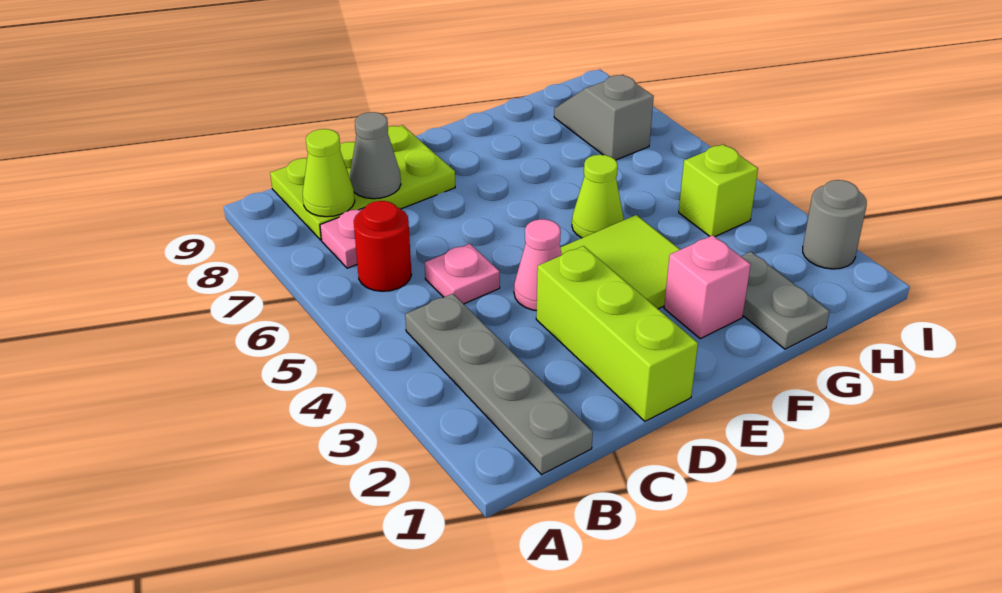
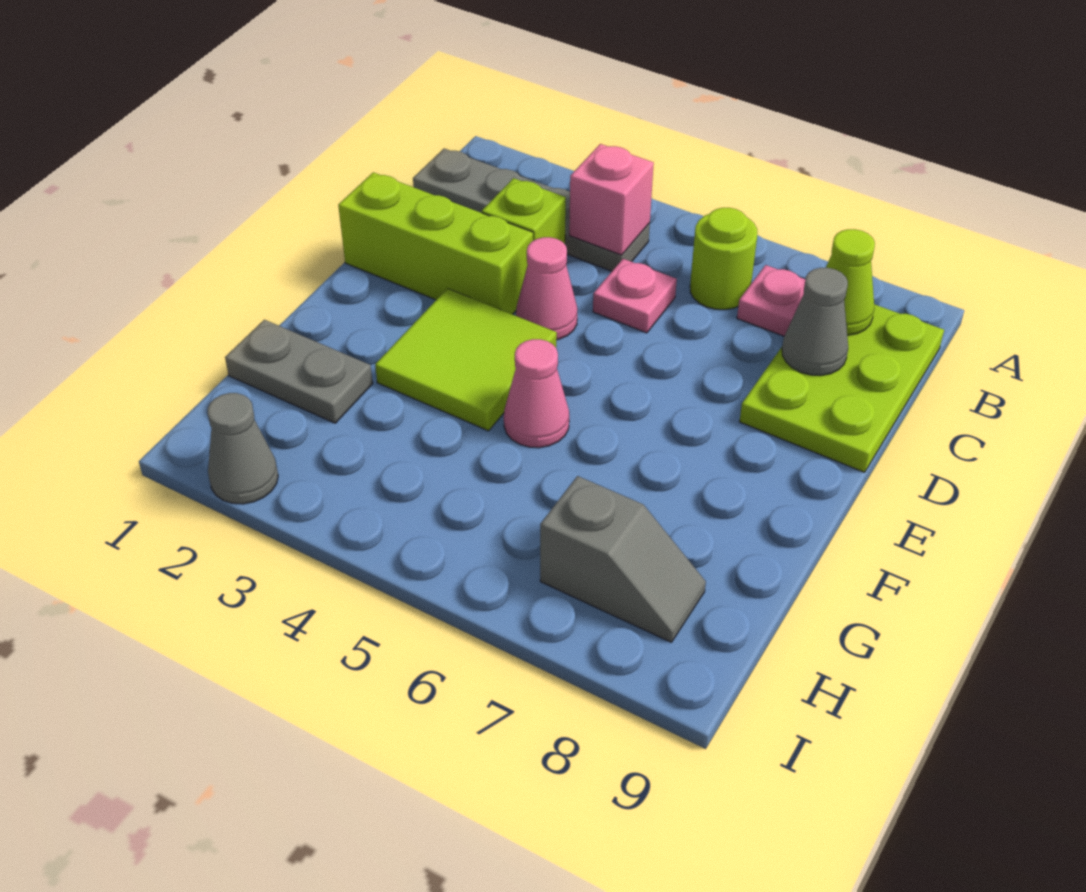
red 1x1 round brick [354,201,411,291] -> lime 1x1 round brick [690,208,757,310]
pink 1x1 brick [664,235,751,339] -> pink 1x1 brick moved to [569,144,654,255]
lime 1x1 cone [572,155,624,238] -> pink 1x1 cone [504,339,569,448]
lime 1x1 brick [679,144,758,236] -> lime 1x1 brick moved to [482,178,566,244]
grey 1x1 round brick [803,180,867,269] -> grey 1x1 cone [208,393,278,504]

